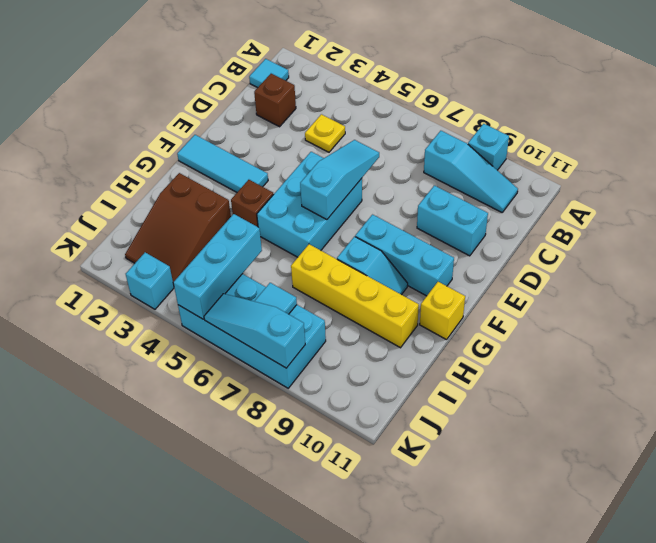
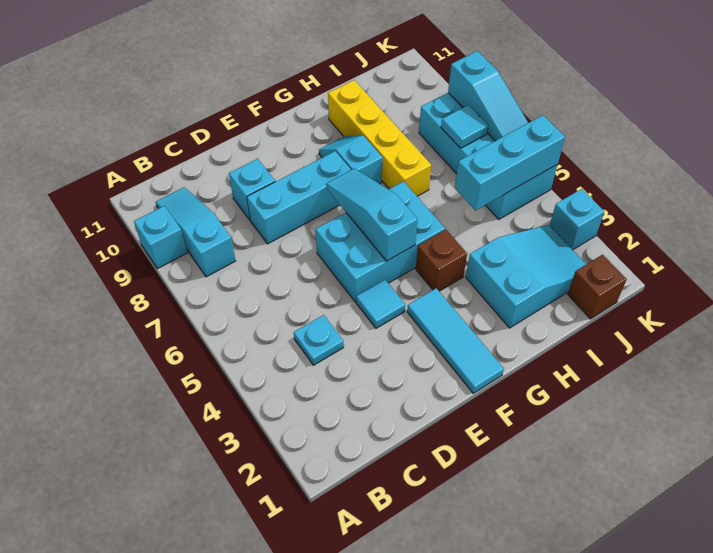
cyan 1x1 tile [249,59,289,88] -> cyan 1x1 tile moved to [356,280,405,328]
brown 1x1 brick [254,74,296,127] -> brown 1x1 brick moved to [568,255,626,319]
yellow 1x1 plate [305,114,345,152] -> cyan 1x1 plate [294,315,344,365]
cyan 1x3 slope [300,140,379,220] -> cyan 1x3 slope turned to [326,169,418,261]
cyan 1x2 brick [417,185,488,256] -> cyan 1x1 brick [229,159,275,220]
cyan 1x3 brick [355,215,454,296] -> cyan 1x3 brick turned to [247,151,351,244]
yellow 1x1 brick [420,282,465,340] -> none
brown 2x3 slope [125,173,231,285] -> cyan 2x3 slope [466,225,586,328]

